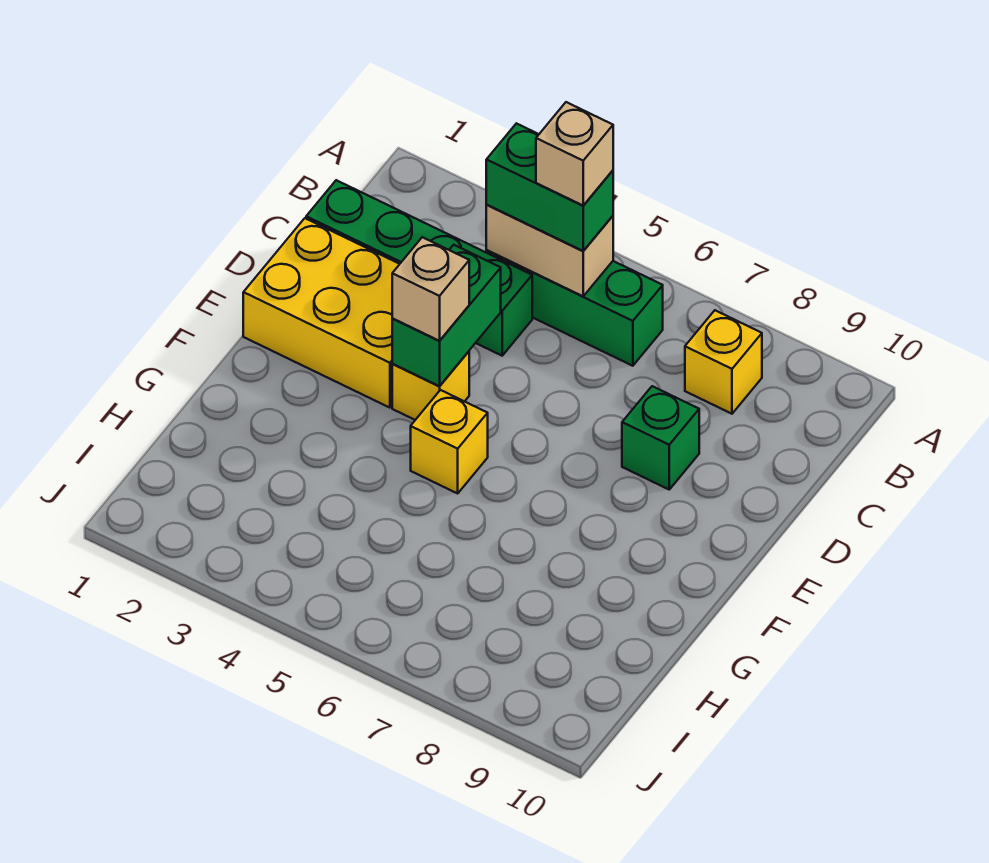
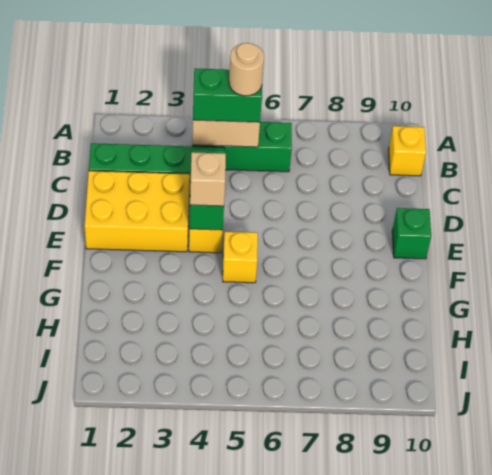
tan 1x1 brick [536,102,613,205] -> tan 1x1 round brick [229,43,264,96]
yellow 1x1 brick [685,310,762,414] -> yellow 1x1 brick moved to [389,126,426,176]
green 1x1 brick [622,386,699,489] -> green 1x1 brick moved to [392,208,431,259]

